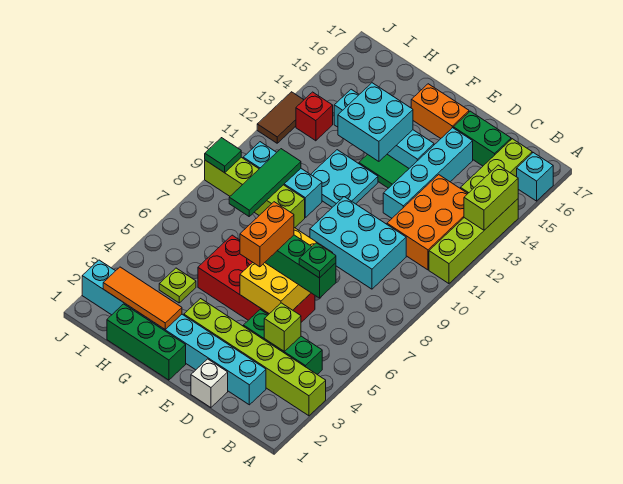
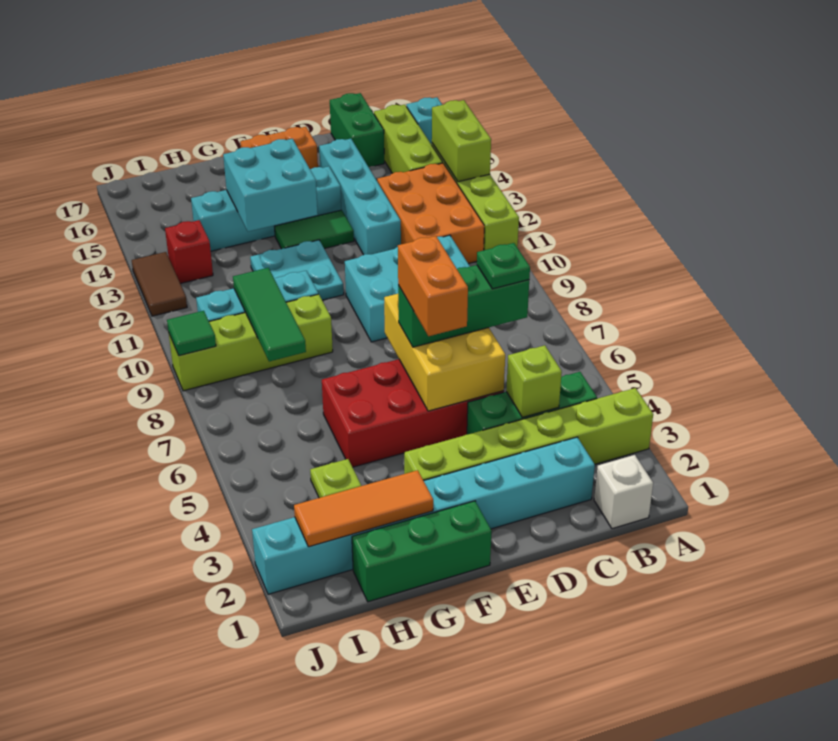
green 1x2 brick [453,111,511,166] -> green 1x2 brick turned to [330,93,384,167]
white 1x1 brick [191,359,228,408] -> white 1x1 brick moved to [594,455,653,529]

